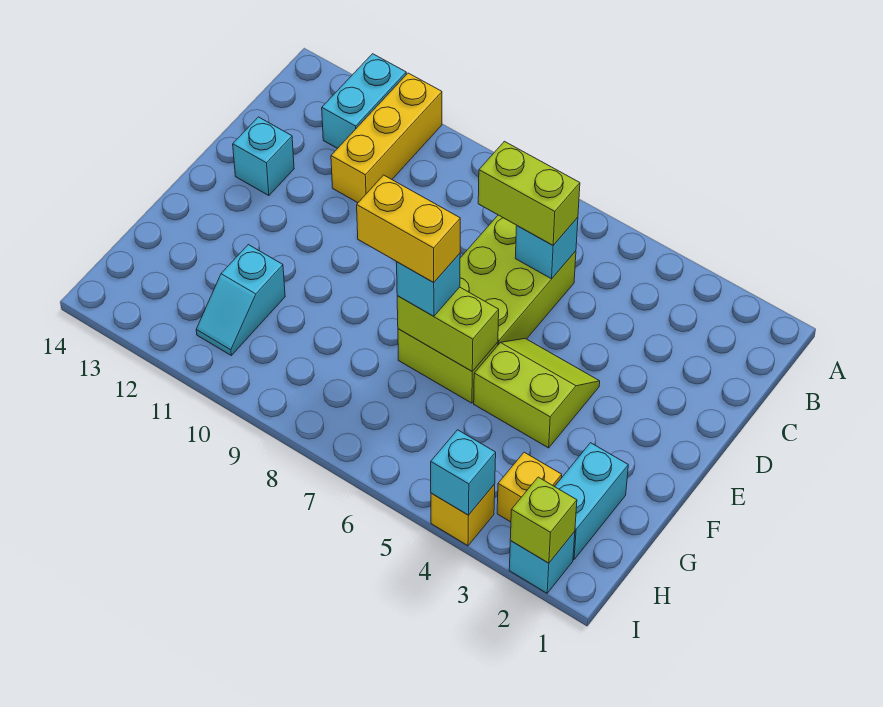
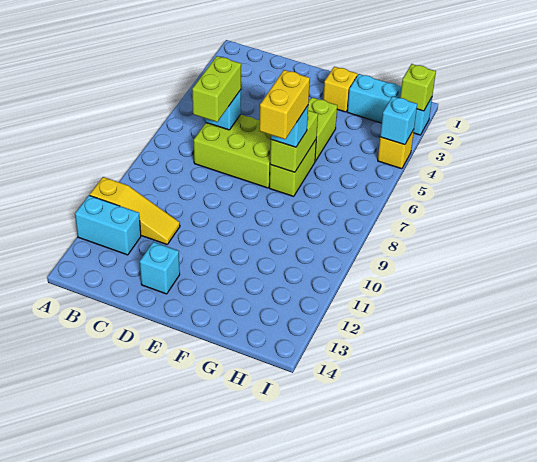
yellow 1x3 brick [331,73,442,203] -> yellow 1x3 slope [90,177,180,244]
cyan 1x2 slope [196,245,285,355] -> none
yellow 1x1 brick [497,452,562,522] -> yellow 1x1 brick moved to [323,67,357,112]

